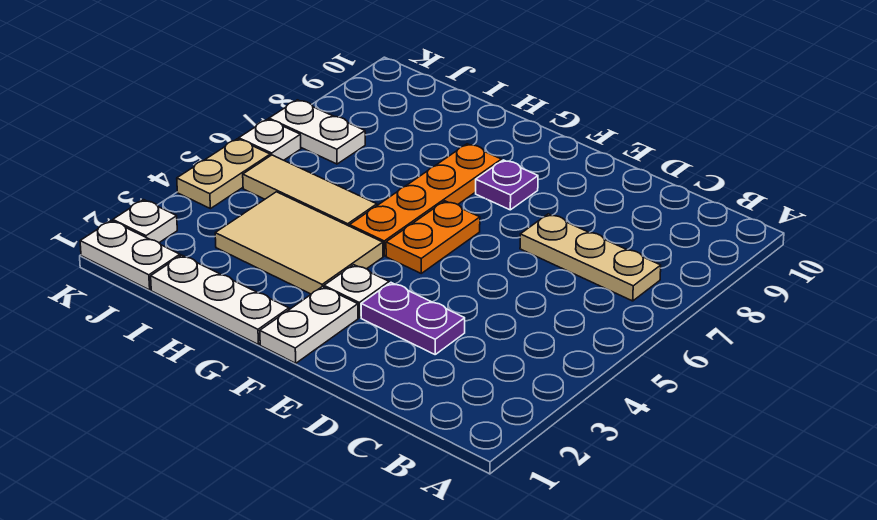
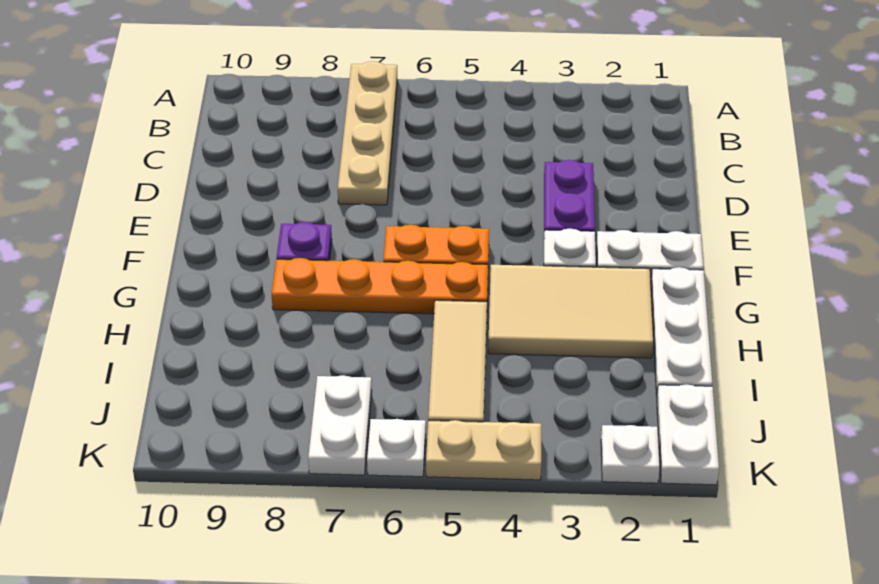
tan 1x3 plate [520,214,661,301] -> tan 1x4 plate [338,61,397,205]
tan 2x3 tile [215,192,383,294] -> tan 2x3 tile turned to [488,265,653,358]

